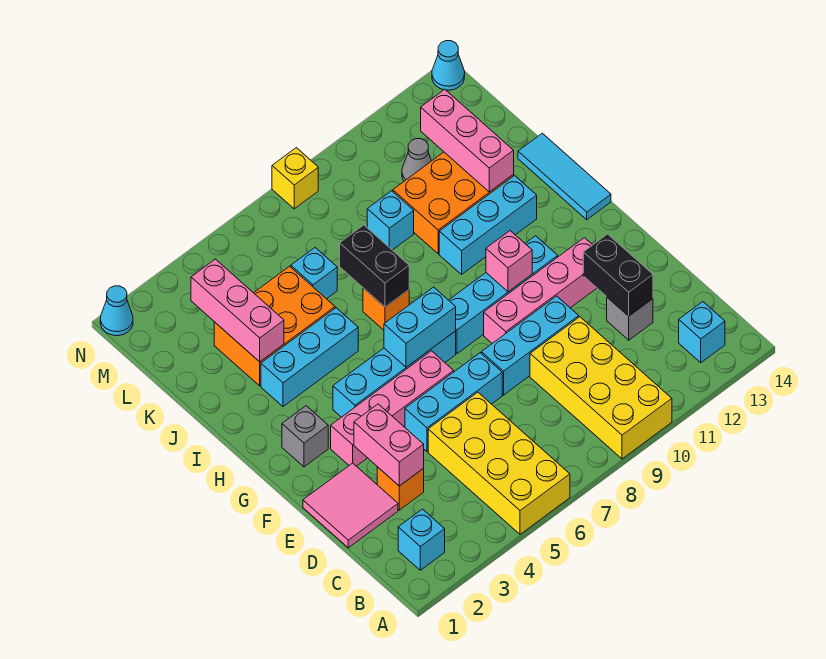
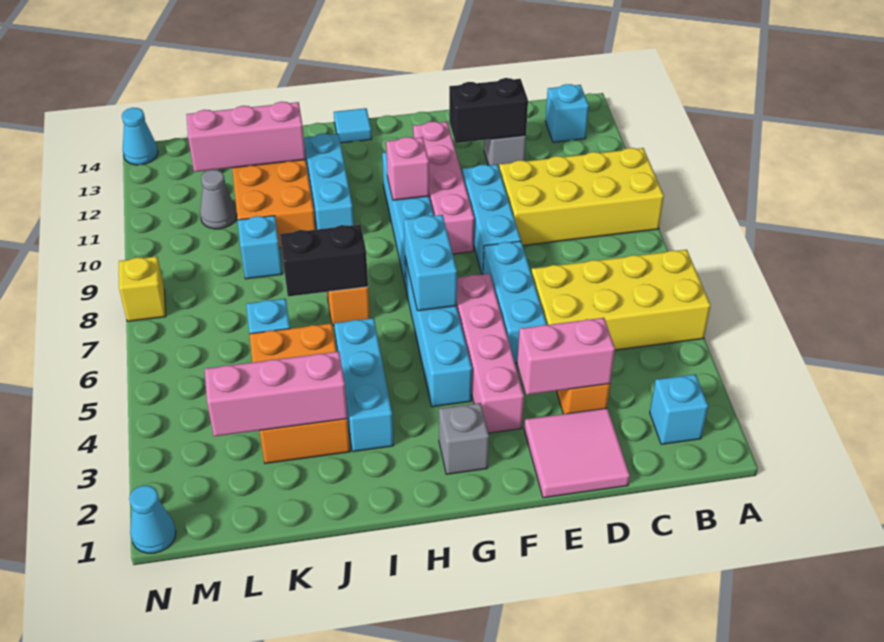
cyan 1x3 tile [518,133,611,220] -> cyan 1x1 tile [334,108,372,143]

